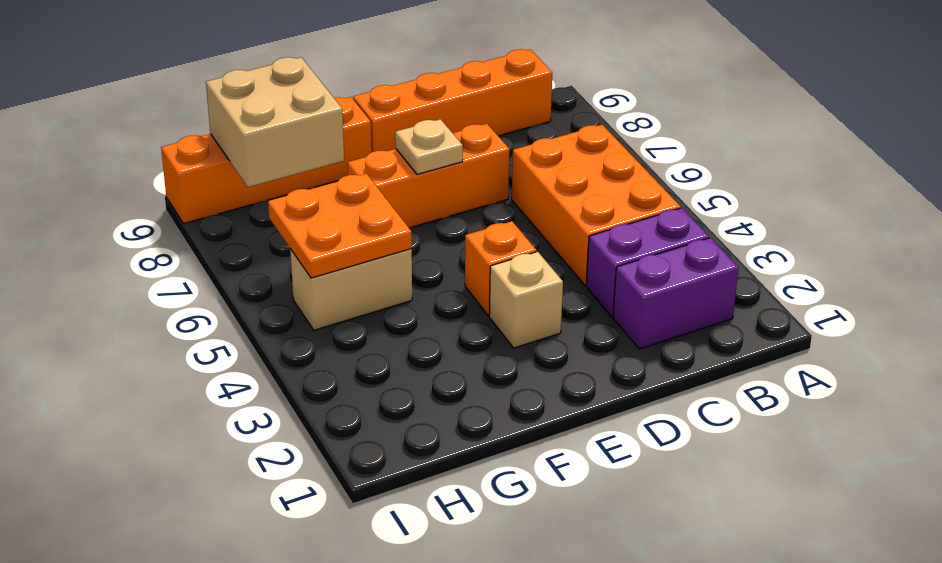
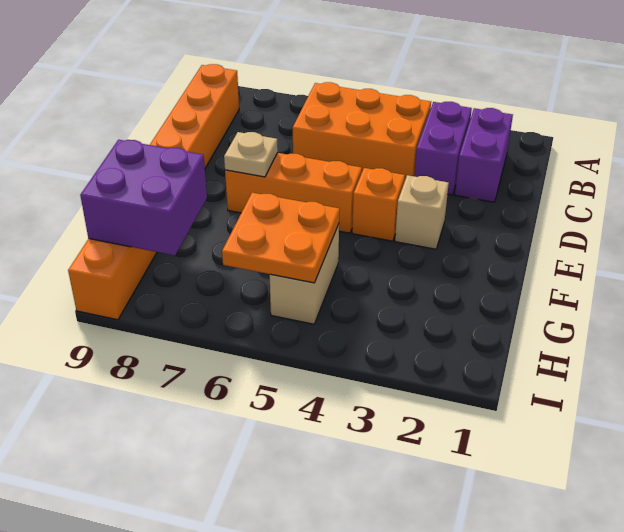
orange 1x3 brick [348,124,510,228] -> orange 1x3 brick turned to [225,153,362,233]
tan 2x2 brick [206,57,344,187] -> purple 2x2 brick [80,140,207,255]

